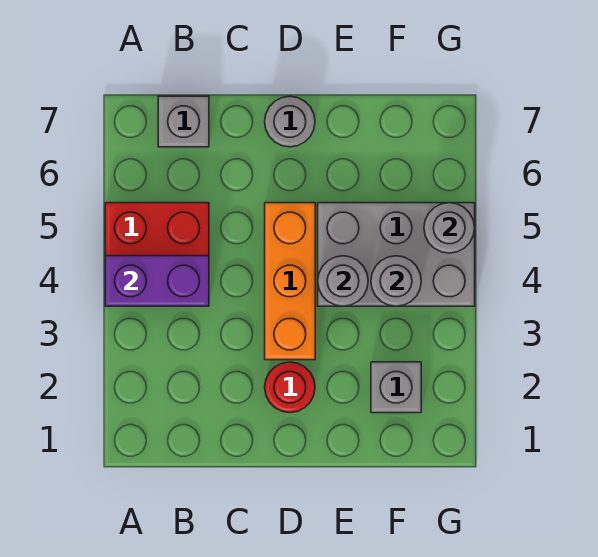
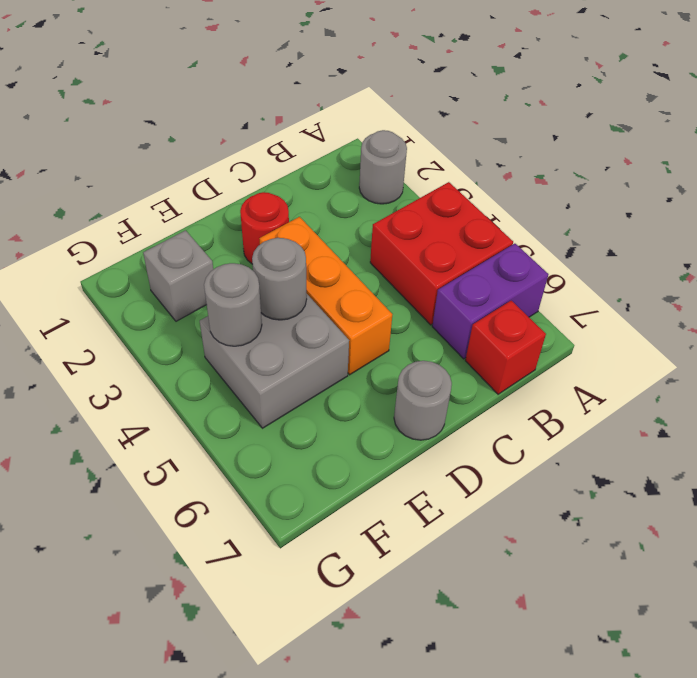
purple 1x2 brick [105,256,209,306] -> purple 1x2 brick moved to [432,244,548,359]
grey 1x1 brick [158,96,209,147] -> red 1x1 brick [465,301,546,394]
grey 2x3 brick [318,203,475,306] -> grey 2x2 brick [200,293,349,428]
grey 1x1 round brick [424,203,475,253] -> grey 1x1 round brick moved to [359,130,407,204]

